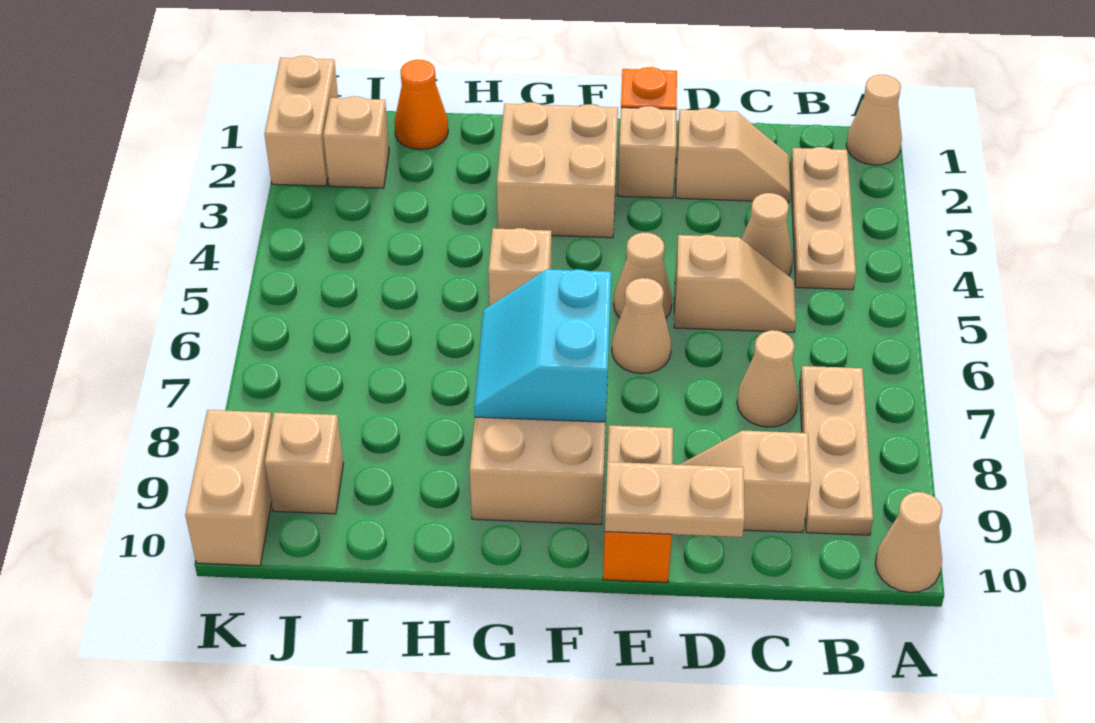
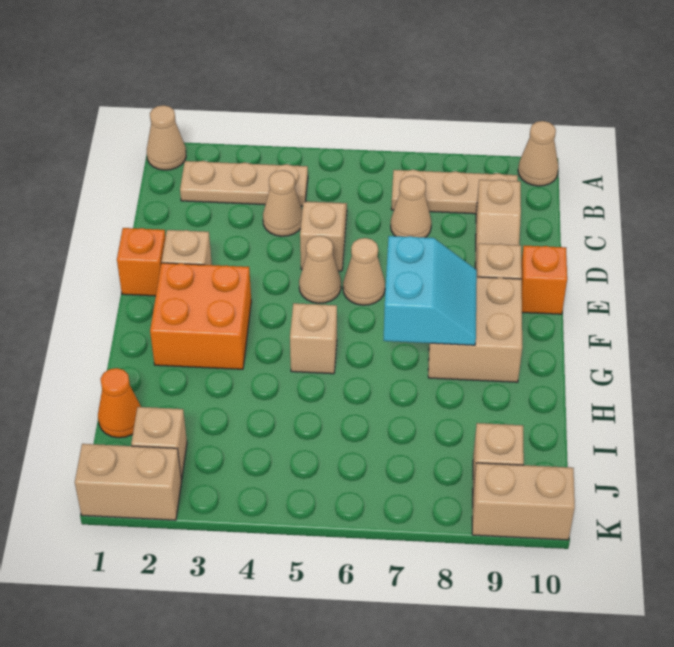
tan 1x2 slope [676,108,790,202] -> none
tan 1x2 plate [605,462,745,537] -> none
tan 2x2 brick [497,102,618,238] -> orange 2x2 brick [150,263,251,369]
cyan 2x2 slope [474,269,611,422] -> cyan 2x2 slope turned to [383,236,477,345]

